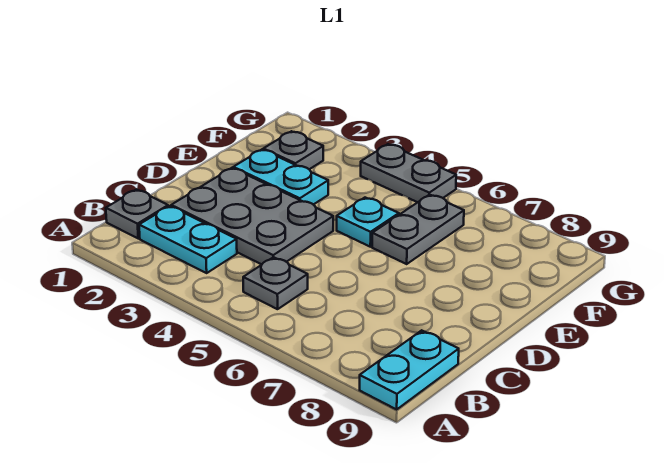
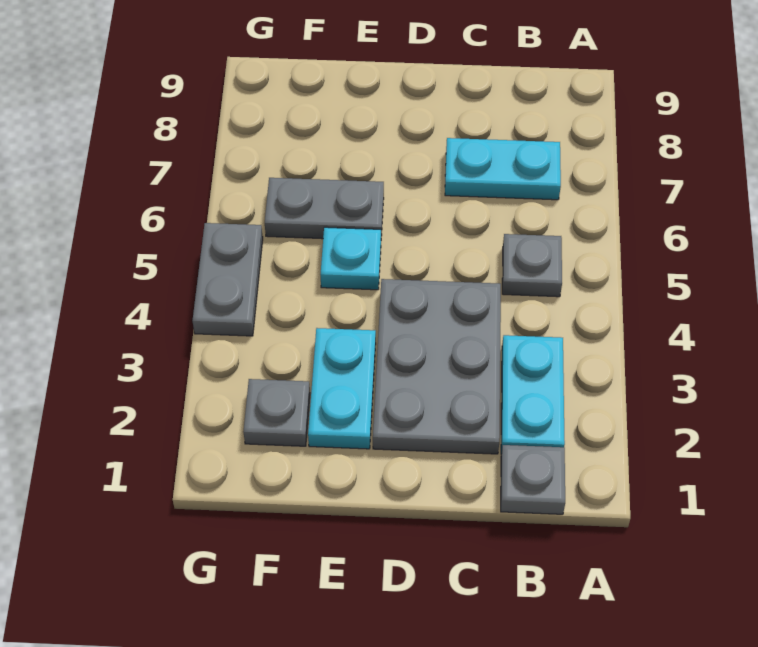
cyan 1x2 plate [360,330,459,409] -> cyan 1x2 plate moved to [445,138,561,200]

